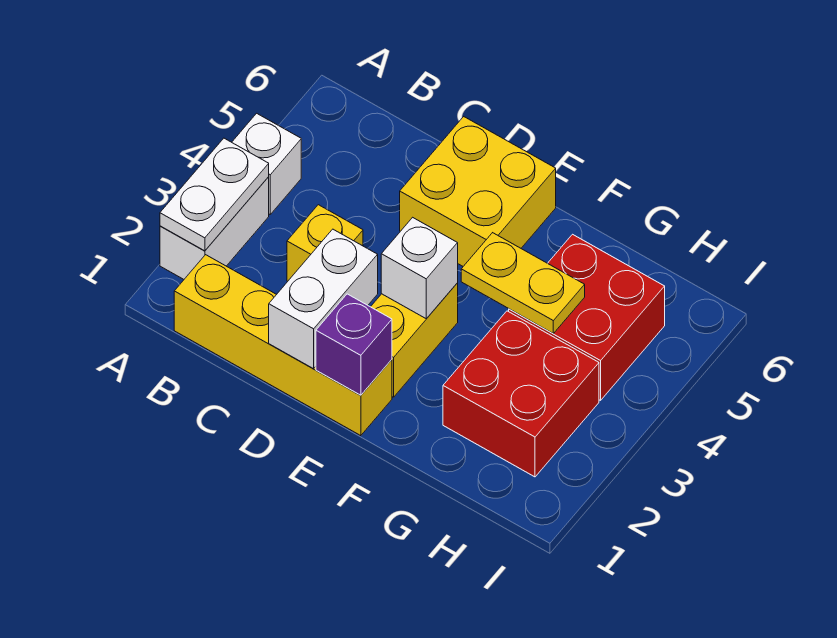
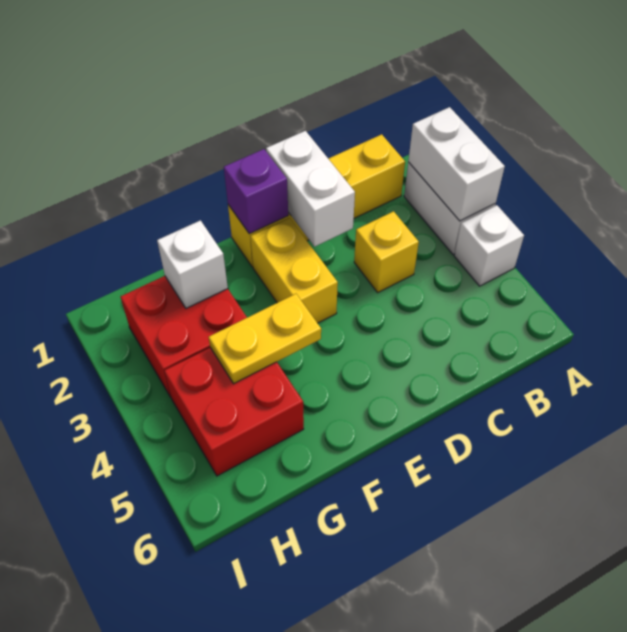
white 1x2 plate [160,138,269,251] -> white 1x2 brick [408,107,505,221]
yellow 2x2 brick [400,117,556,266] -> none
white 1x1 brick [381,217,458,319] -> white 1x1 brick moved to [157,220,228,308]

